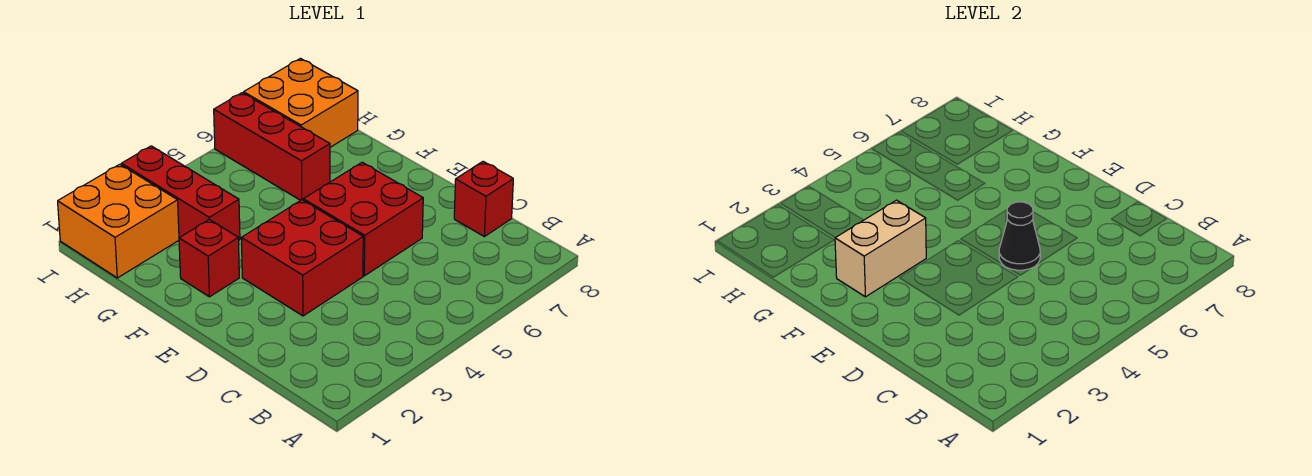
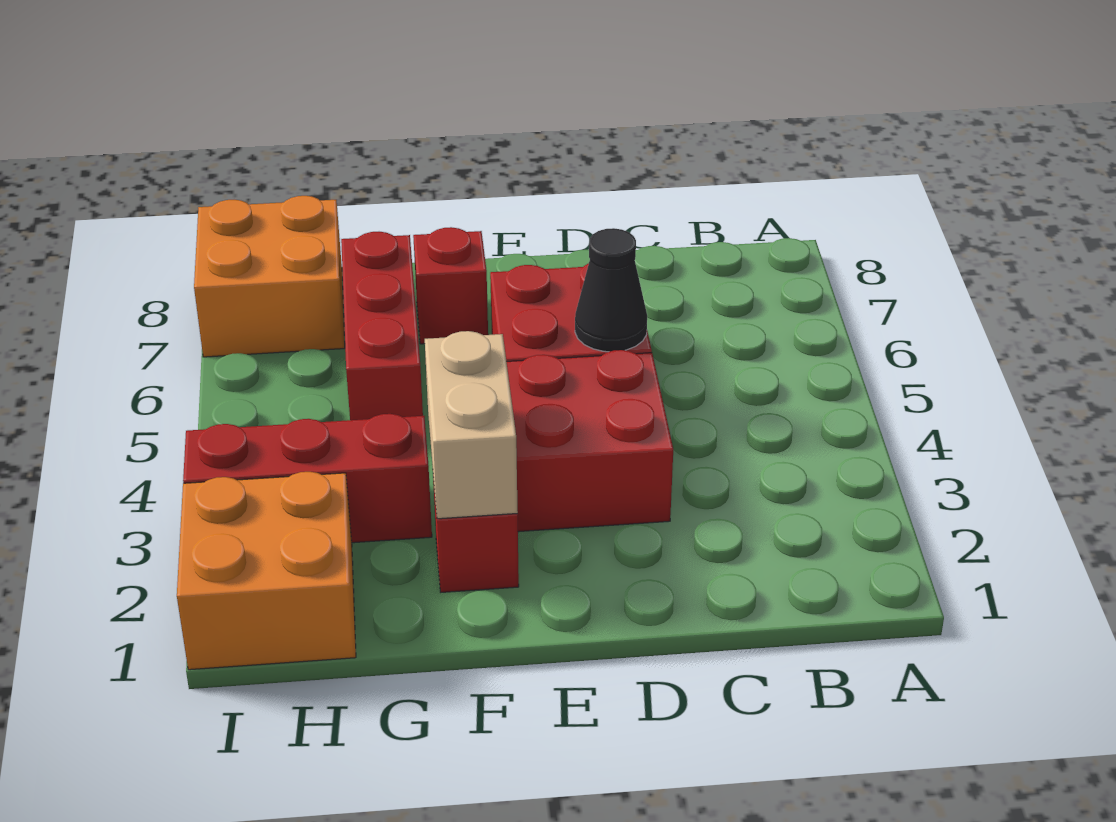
red 1x1 brick [454,162,513,237] -> red 1x1 brick moved to [413,227,488,344]
red 1x3 brick [214,93,330,200] -> red 1x3 brick turned to [341,232,423,420]

